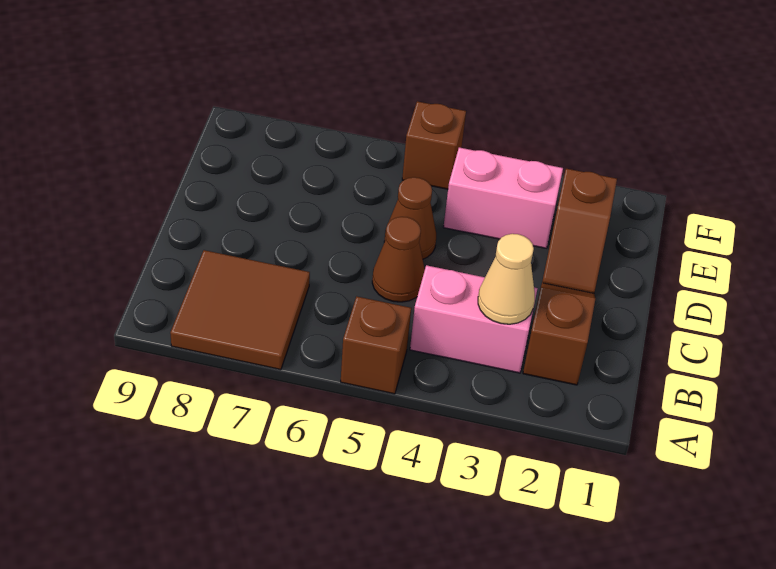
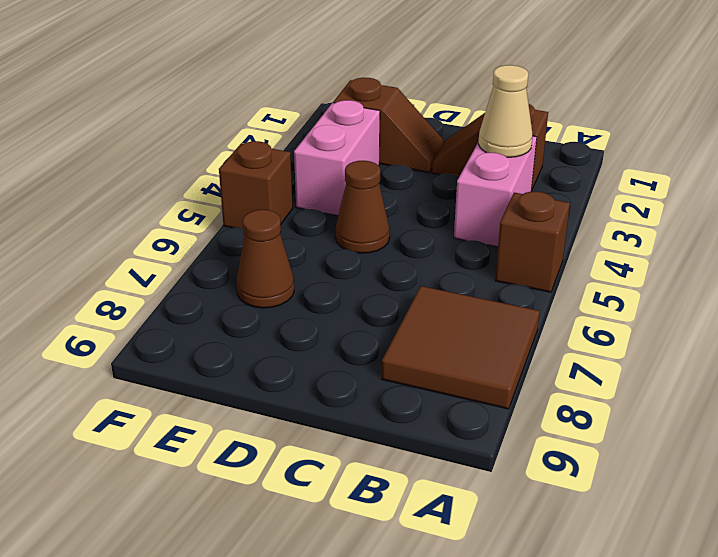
brown 1x1 cone [372,217,425,302] -> brown 1x1 cone moved to [236,210,294,308]

